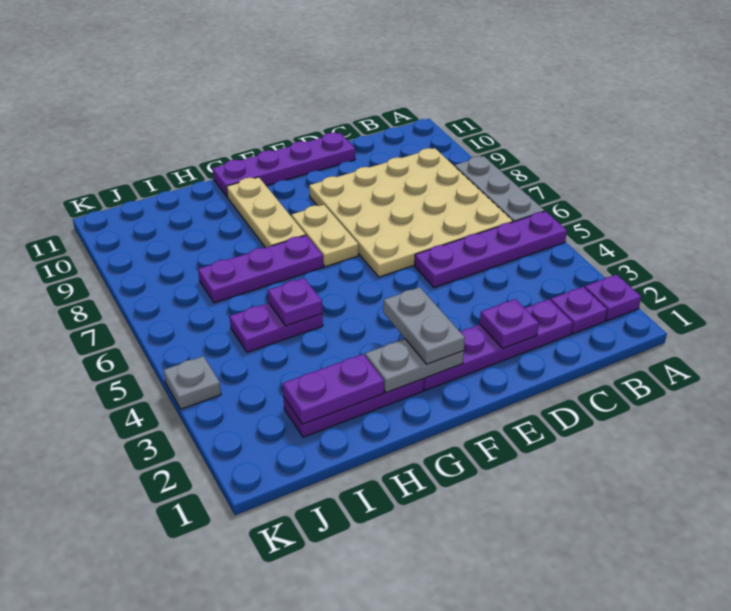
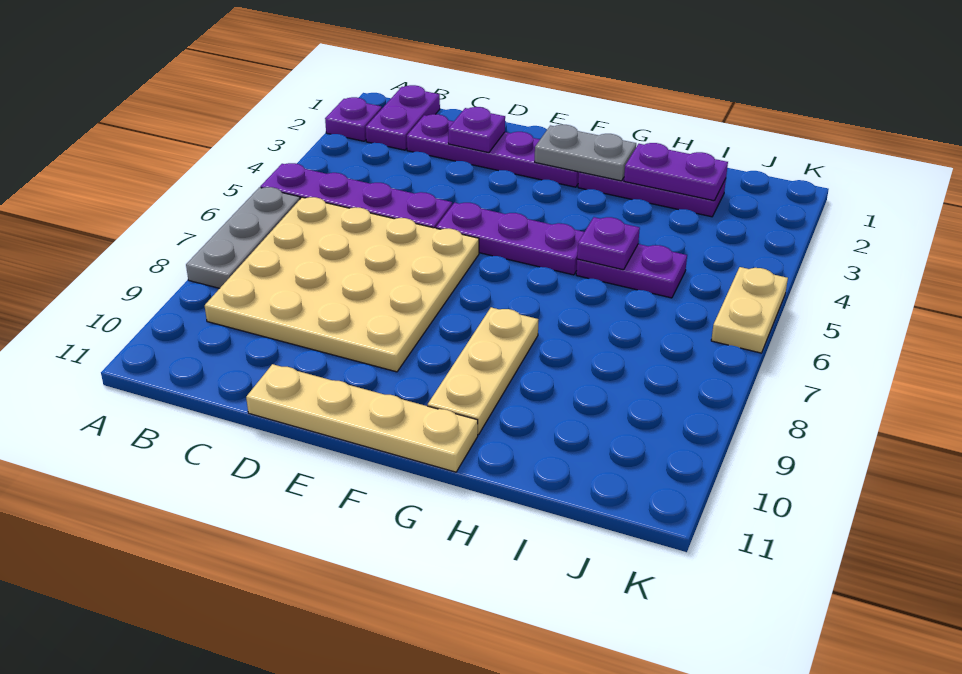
purple 1x1 plate [551,287,607,334] -> purple 1x2 plate [366,85,440,150]
purple 1x4 plate [213,133,355,197] -> tan 1x4 plate [246,364,478,472]
grey 1x2 plate [383,287,465,364] -> none
tan 1x2 plate [292,205,358,267] -> tan 1x2 plate moved to [711,267,788,353]
purple 1x3 plate [198,235,323,303] -> purple 1x3 plate moved to [436,203,584,275]
grey 1x1 plate [163,356,221,409] -> none

